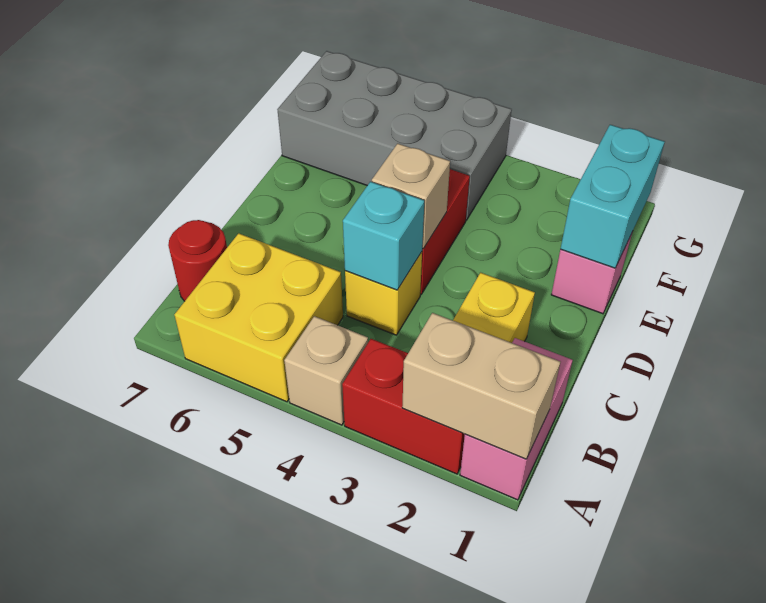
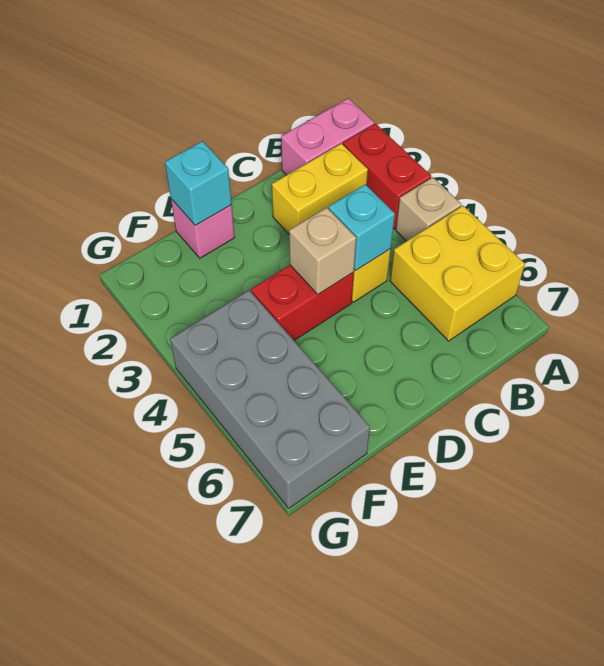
tan 1x2 brick [402,313,560,459] -> none
red 1x1 round brick [168,220,227,301] -> none
cyan 1x2 brick [561,125,665,268] -> cyan 1x1 brick [165,141,232,225]

